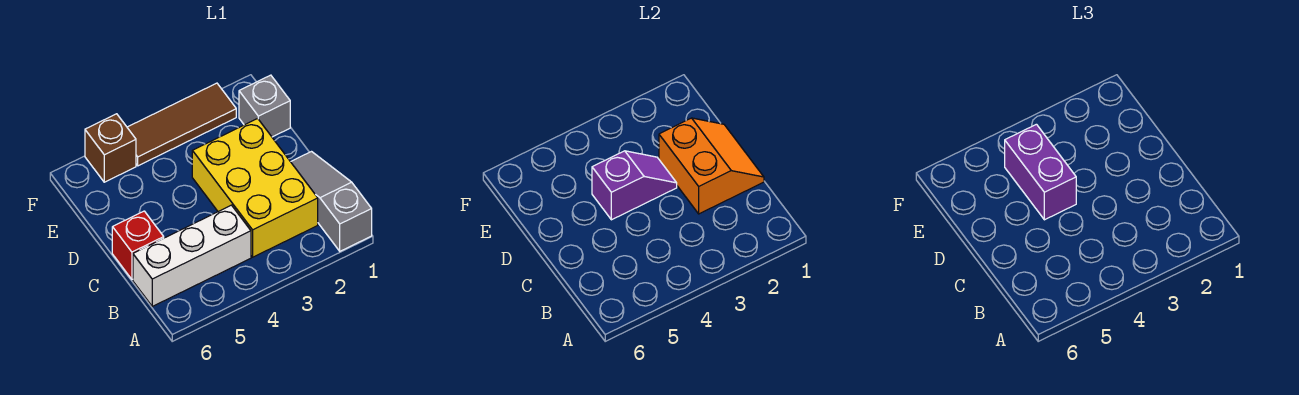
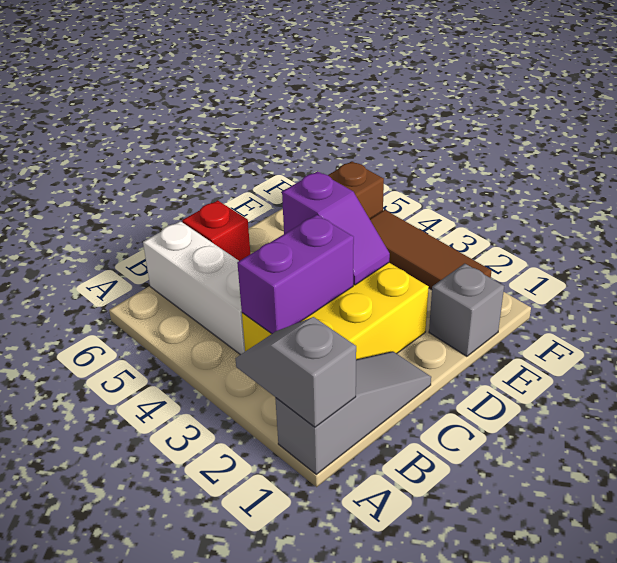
none -> grey 1x2 slope [235,317,356,427]
orange 2x2 slope [659,118,764,214] -> none
purple 1x2 brick [1005,124,1076,220] -> purple 1x2 brick moved to [237,215,354,334]

